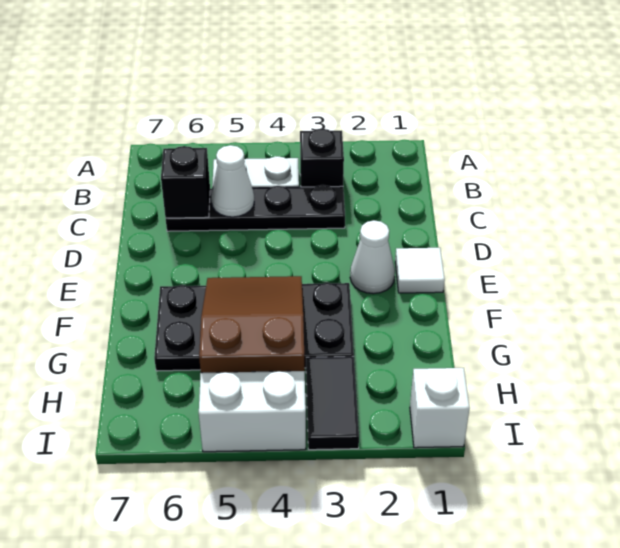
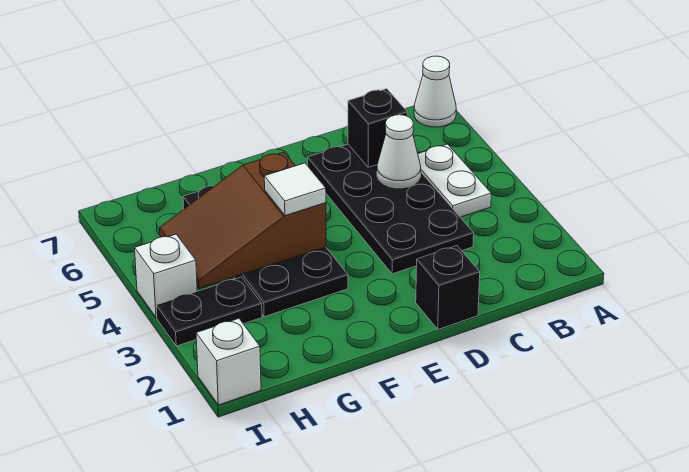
black 1x1 brick [300,129,344,187] -> black 1x1 brick moved to [416,246,480,329]
black 1x4 plate [166,185,345,231] -> black 2x4 plate [307,144,474,274]
white 1x1 tile [395,248,445,293] -> white 1x1 tile moved to [264,163,326,216]
white 1x1 cone [350,220,395,294] -> white 1x1 cone moved to [414,56,456,127]
brown 2x3 slope [199,276,305,373] -> brown 2x3 slope turned to [160,152,326,288]
black 1x2 tile [306,356,359,450] -> black 1x2 plate [156,277,262,346]
white 1x2 brick [199,371,306,452] -> white 1x1 brick [135,234,197,318]

